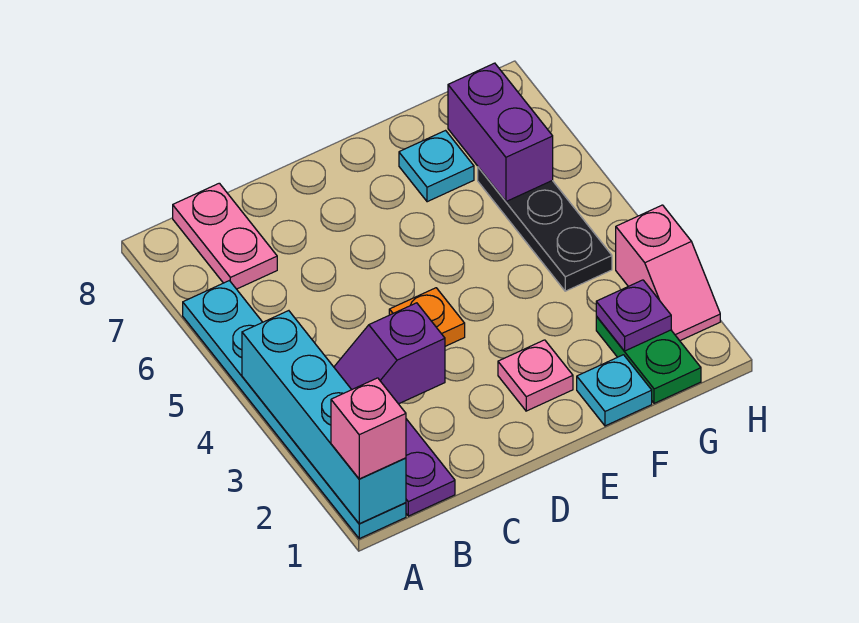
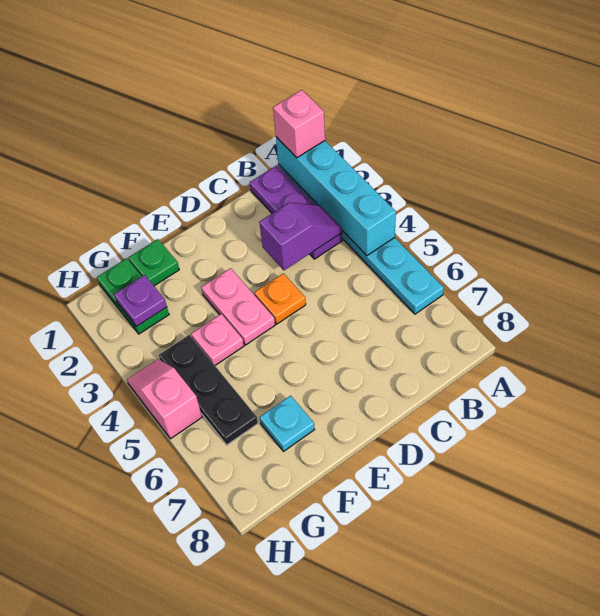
pink 1x2 plate [173,183,277,289] -> pink 1x2 plate moved to [201,268,275,345]
pink 1x1 plate [498,340,573,411] -> pink 1x1 plate moved to [191,314,244,365]
cyan 1x1 plate [577,355,652,426] -> green 1x1 plate [129,239,179,286]
purple 1x2 brick [448,63,553,201] -> none
pink 1x2 slope [616,205,720,341] -> pink 1x2 slope moved to [127,359,202,439]

